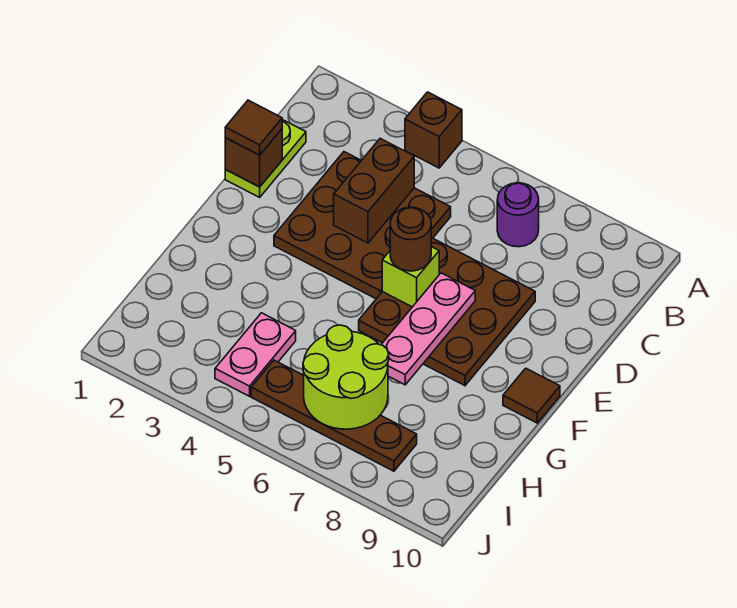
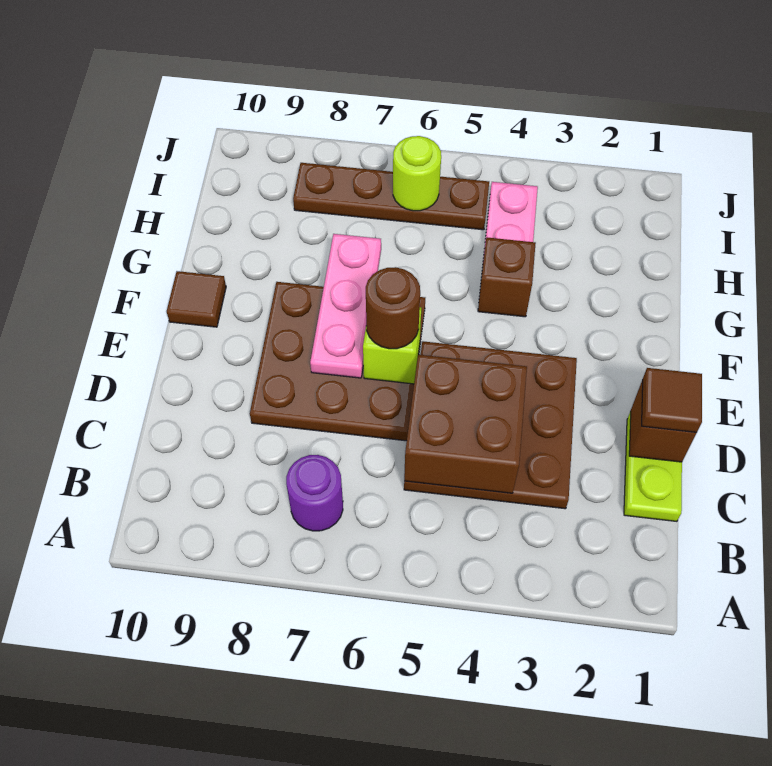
brown 1x1 brick [405,92,462,168] -> brown 1x1 brick moved to [478,237,536,317]
brown 1x2 brick [334,139,414,243] -> brown 2x2 brick [404,355,527,493]
lime 2x2 round brick [303,325,389,429] -> lime 1x1 round brick [393,136,441,211]

